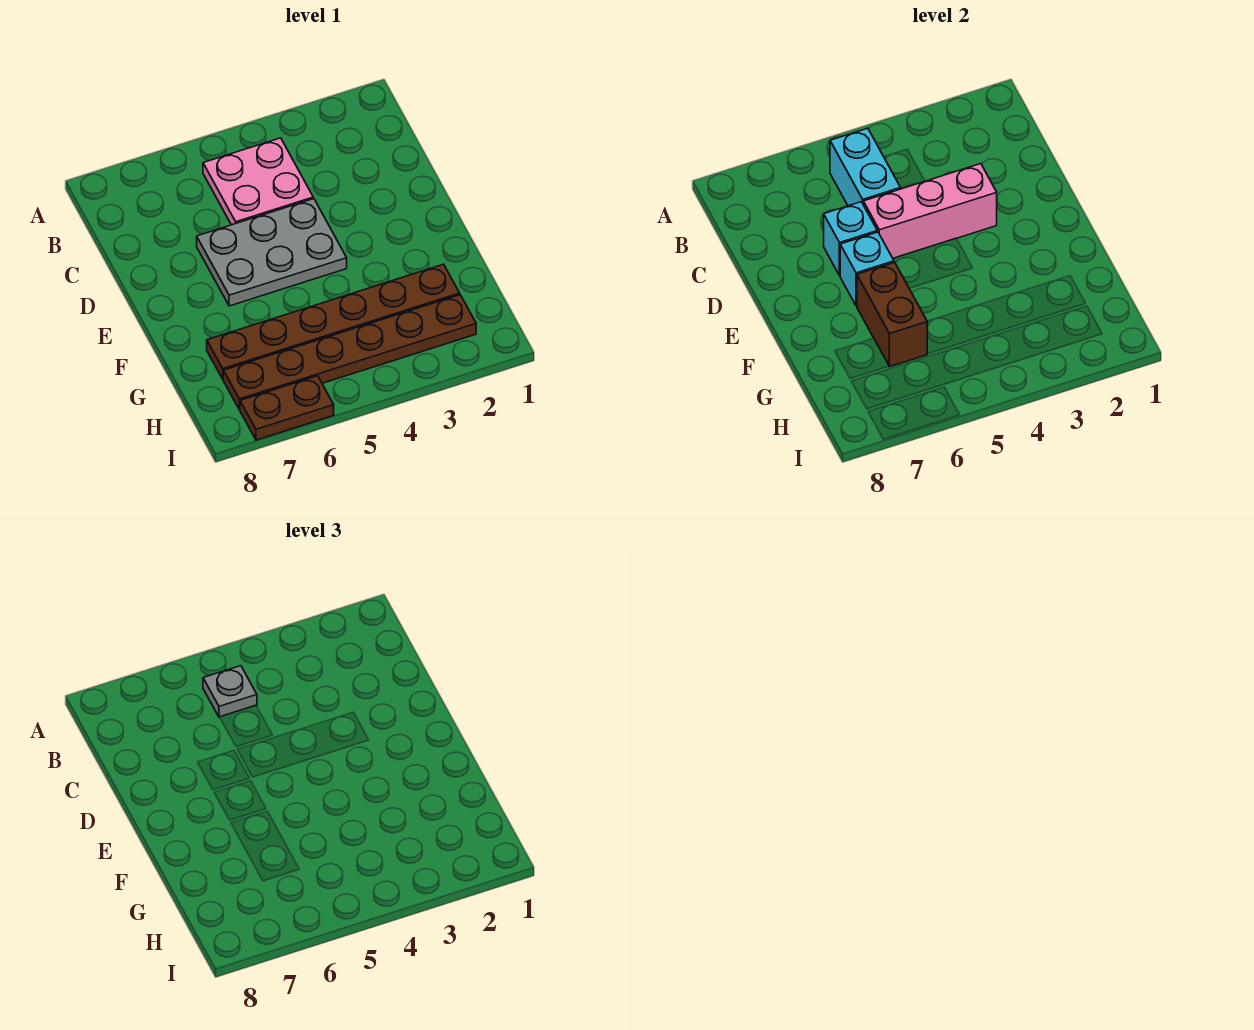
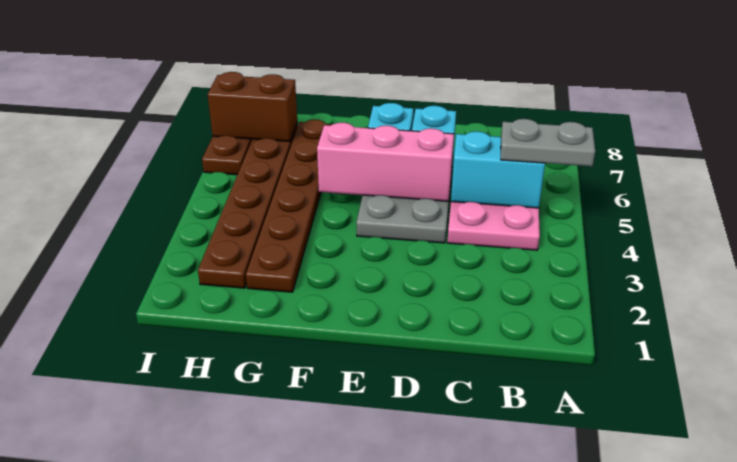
grey 1x1 plate [203,666,257,717] -> grey 1x2 plate [501,119,595,166]
pink 1x3 brick [863,164,997,258] -> pink 1x3 brick turned to [317,123,454,201]
brown 1x2 brick [857,262,927,367] -> brown 1x2 brick moved to [208,72,297,142]

